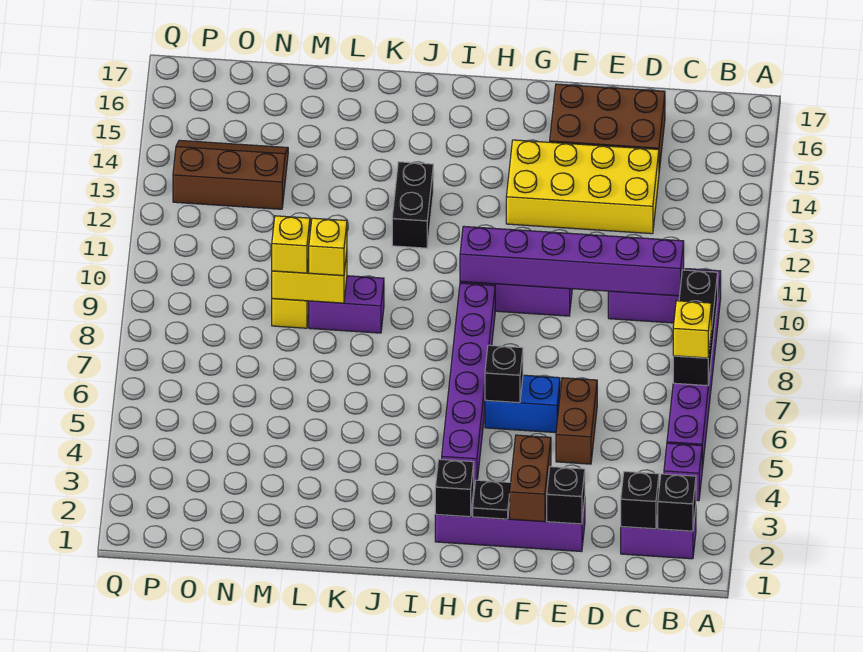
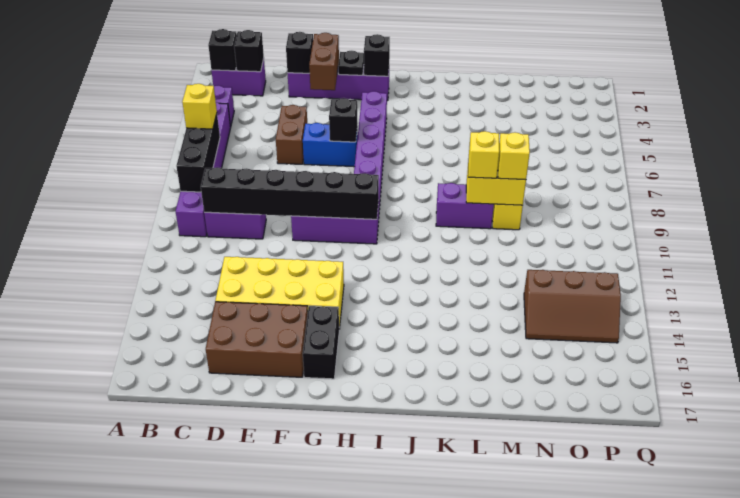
purple 1x6 brick [460,226,684,296] -> black 1x6 brick [201,167,379,219]
black 1x2 brick [392,162,433,248] -> black 1x2 brick moved to [303,306,339,379]

